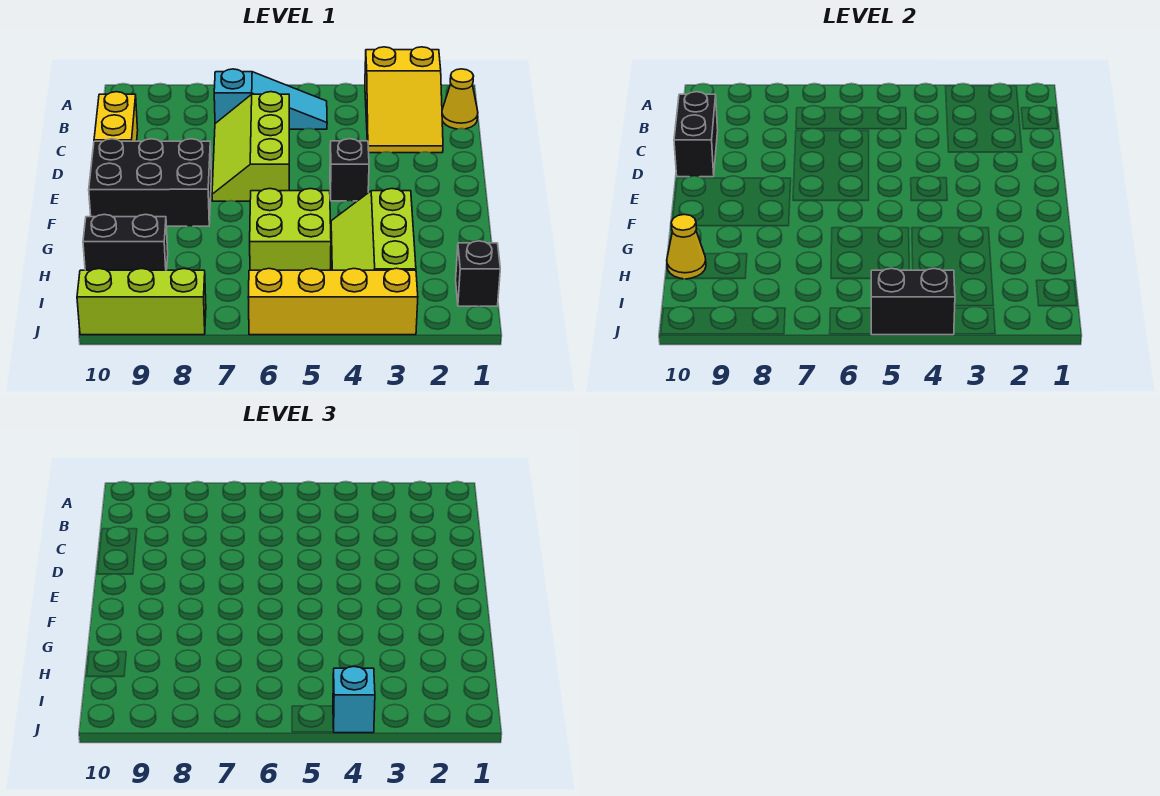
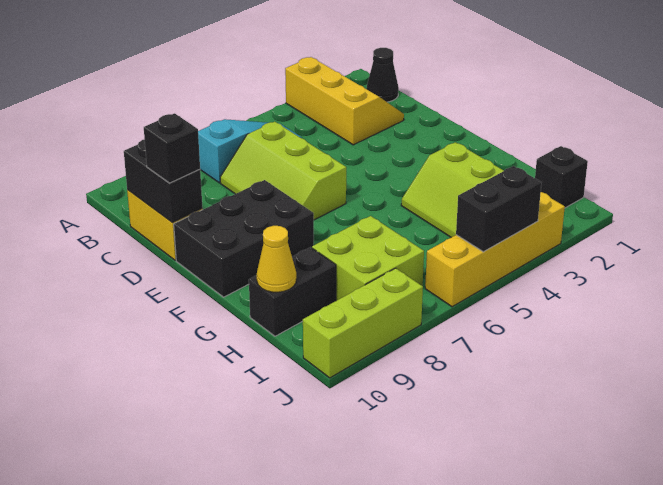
yellow 2x3 slope [365,47,443,153] -> yellow 2x3 slope turned to [285,57,404,145]
yellow 1x1 cone [442,69,478,129] -> black 1x1 cone [367,48,399,102]
black 1x1 brick [330,139,369,201] -> black 1x1 brick moved to [144,113,200,183]
lime 2x2 brick [250,189,331,270] -> lime 2x2 brick moved to [312,216,424,301]
cyan 1x1 brick [333,667,375,733] -> none

